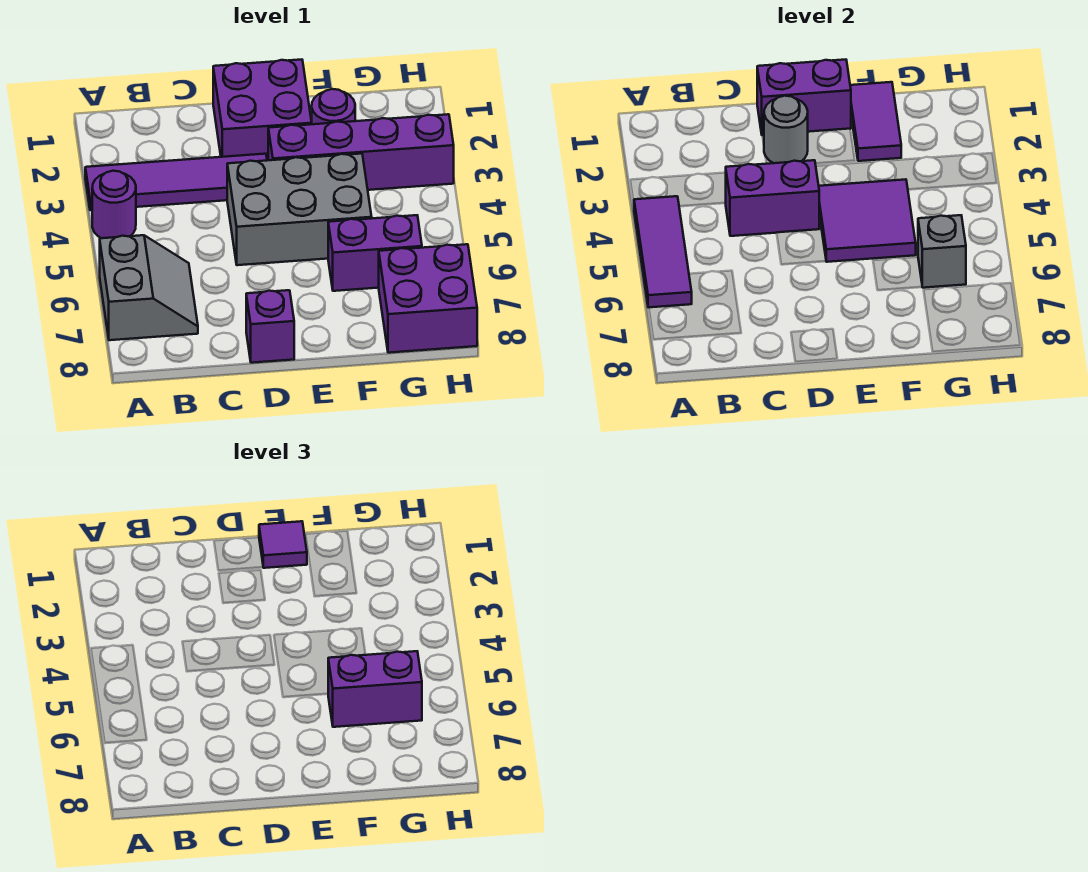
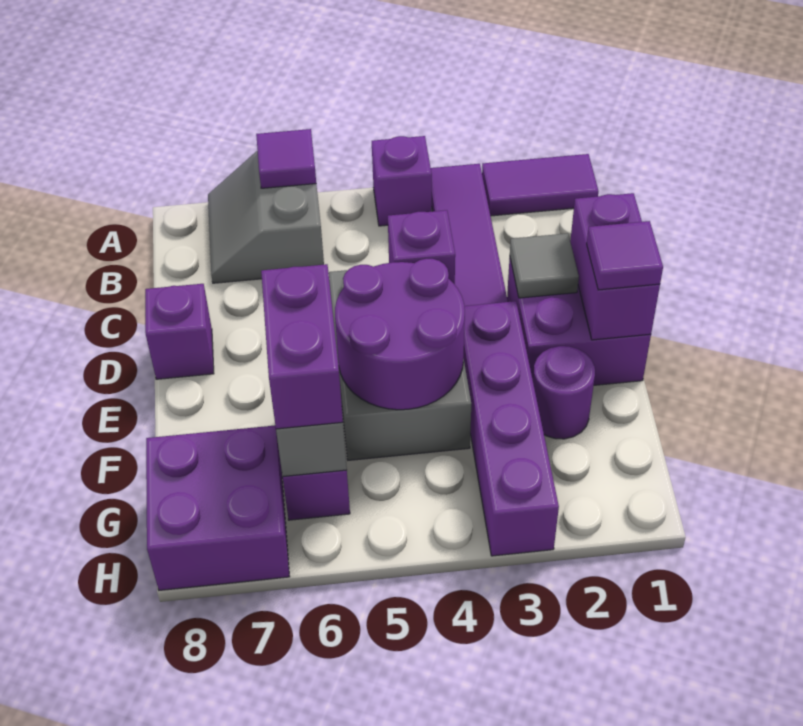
purple 1x1 round brick [92,171,136,238] -> purple 1x1 brick [372,136,432,226]
purple 1x3 tile [634,196,692,308] -> purple 1x1 tile [256,129,316,188]
grey 2x2 slope [100,235,198,340] -> grey 2x2 slope turned to [208,151,324,283]
purple 1x2 brick [726,160,819,236] -> purple 1x1 brick [388,210,455,284]
grey 1x1 round brick [764,96,808,163] -> grey 1x1 tile [510,233,579,298]
purple 2x2 tile [819,179,916,262] -> purple 2x2 round brick [335,259,465,410]
purple 1x2 tile [850,82,901,161] -> purple 1x2 tile moved to [482,154,598,216]

